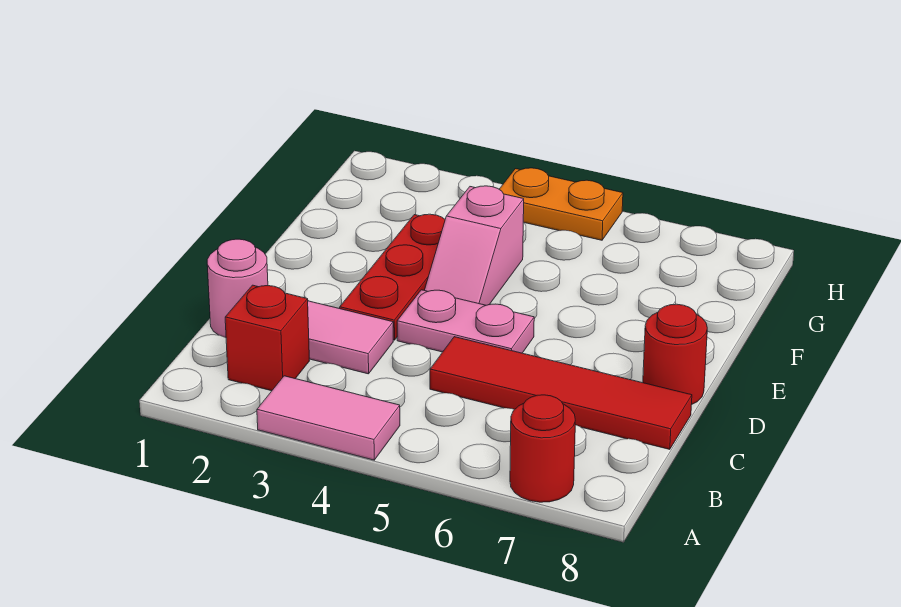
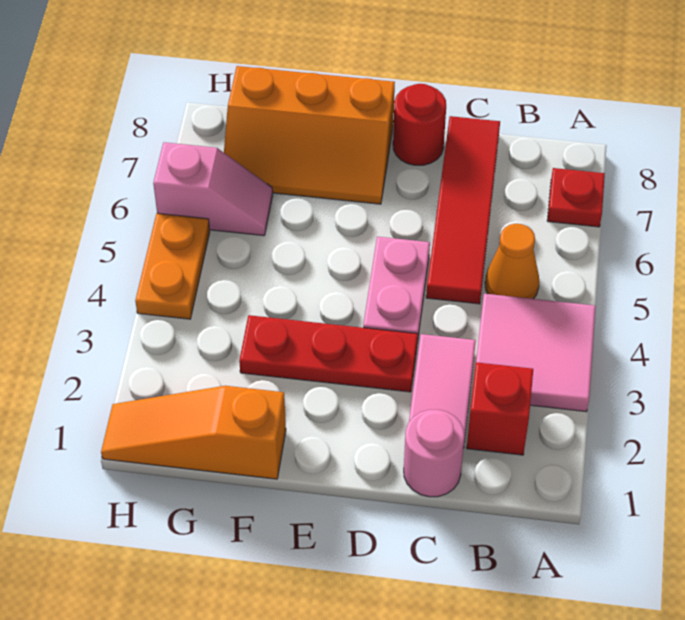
pink 1x2 tile [257,376,400,460] -> pink 2x2 tile [476,294,596,412]
red 1x1 round brick [510,395,575,502] -> red 1x1 plate [547,168,605,227]
none -> orange 1x1 cone [485,224,540,299]
pink 1x2 slope [424,186,524,305] -> pink 1x2 slope moved to [153,142,273,236]
none -> orange 2x3 slope [224,66,395,204]
none -> orange 1x3 slope [101,386,286,479]

